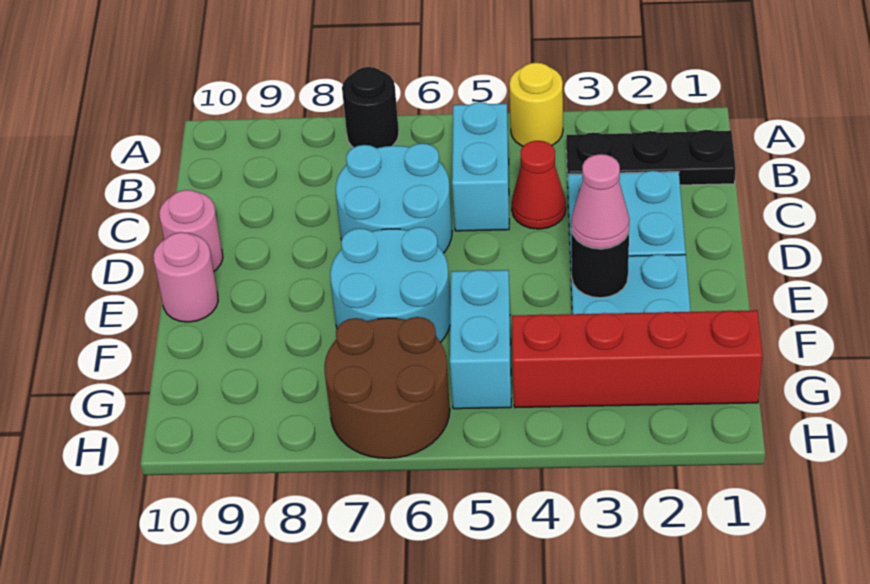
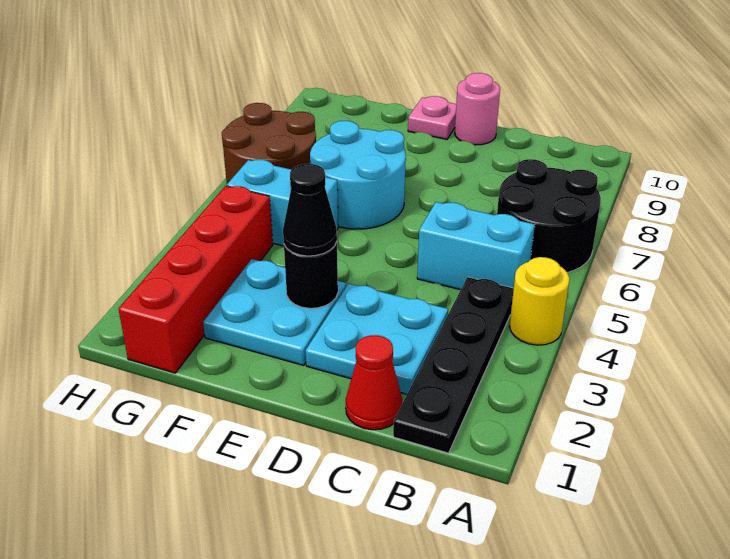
black 1x1 round brick [342,67,399,148] -> black 2x2 round brick [497,159,601,272]
black 1x3 plate [566,130,736,185] -> black 1x4 plate [393,277,514,453]
red 1x1 cone [512,141,566,229] -> red 1x1 cone moved to [346,335,402,430]
cyan 2x2 round brick [336,143,452,253] -> none
pink 1x1 cone [571,154,630,249] -> black 1x1 cone [283,164,337,256]
pink 1x1 round brick [153,232,218,322] -> pink 1x1 plate [408,96,456,139]

